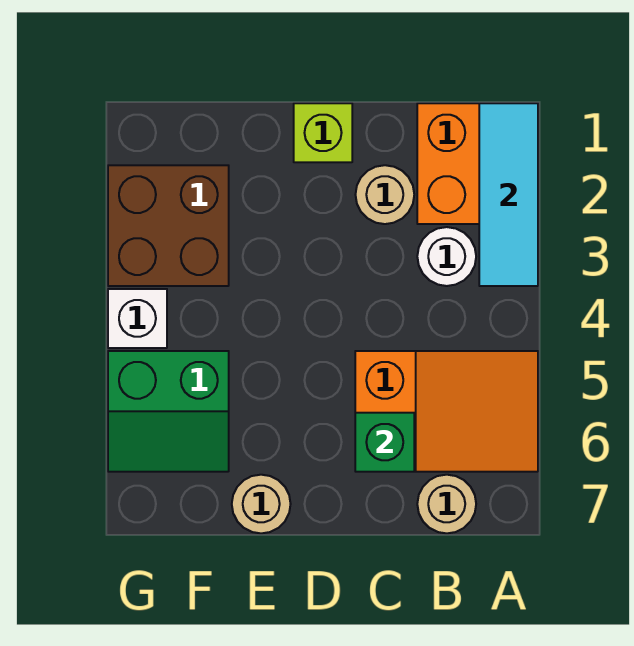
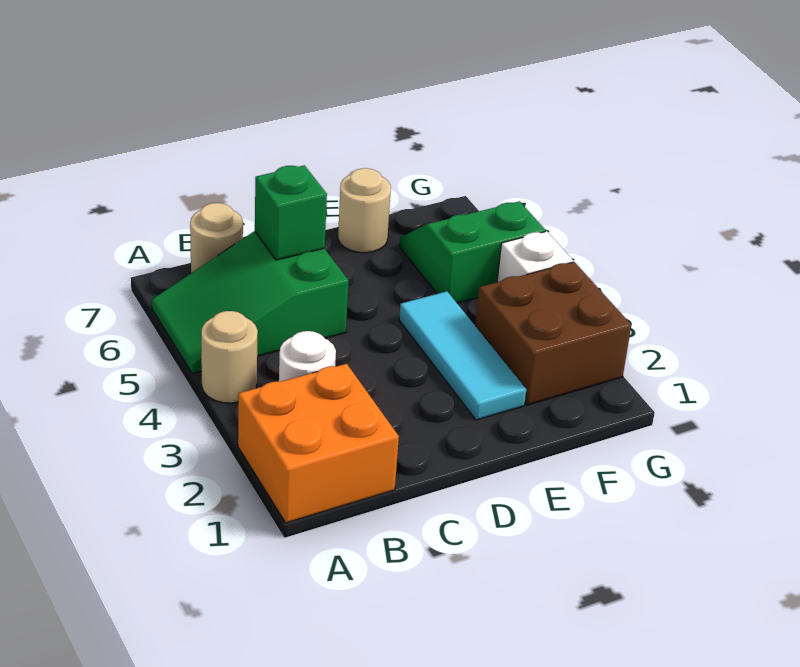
cyan 1x3 tile [479,103,538,286] -> cyan 1x3 tile moved to [399,291,526,420]
orange 2x3 slope [355,351,538,472] -> green 2x3 slope [152,231,348,374]
tan 1x1 round brick [355,165,414,224] -> tan 1x1 round brick moved to [201,311,258,403]
lime 1x1 brick [294,103,352,162] -> none

